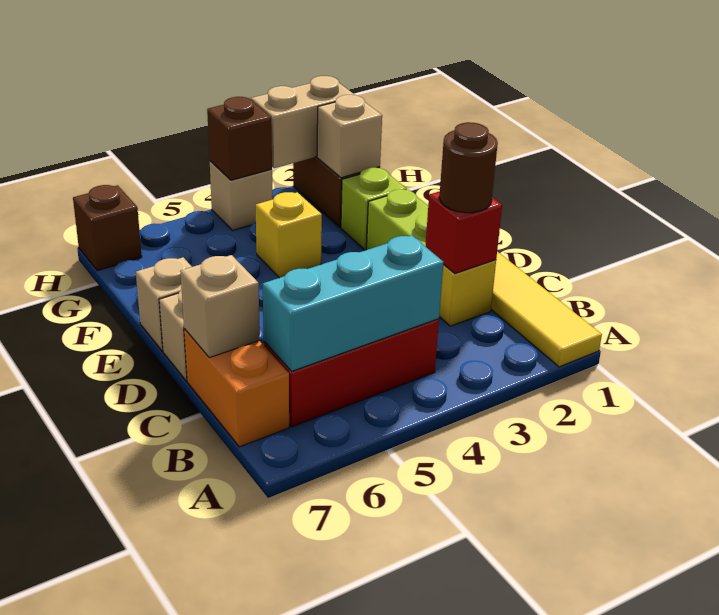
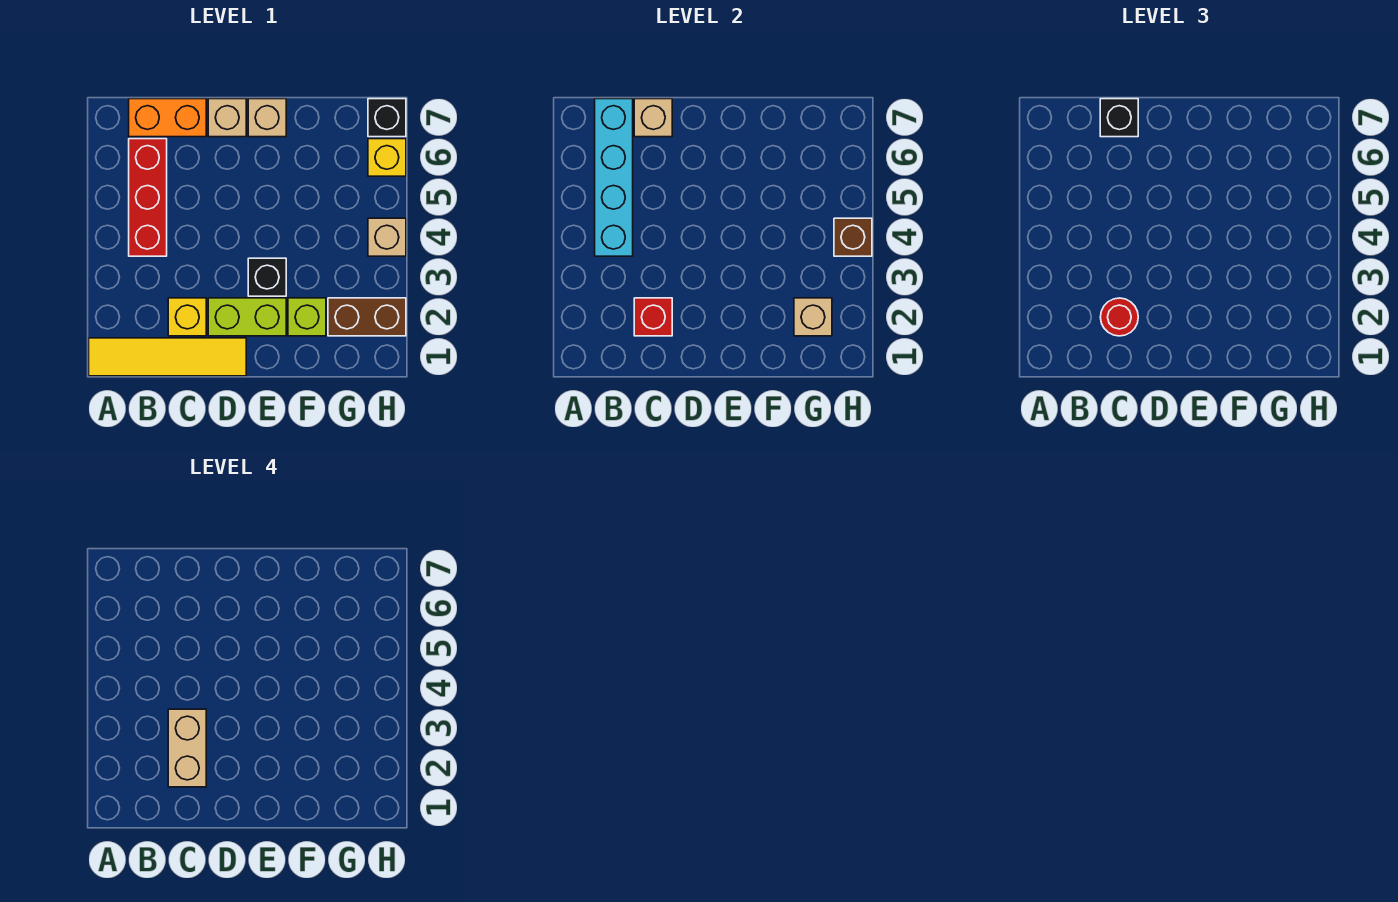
cyan 1x3 brick [263,236,444,371] -> cyan 1x4 brick [595,99,633,256]
brown 1x1 round brick [439,122,498,213] -> red 1x1 round brick [1100,298,1138,336]
none -> black 1x1 brick [1100,99,1138,137]
none -> black 1x1 brick [248,258,286,296]
yellow 1x1 brick [255,192,322,278] -> yellow 1x1 brick moved to [368,139,406,176]
tan 1x2 brick [251,76,355,168] -> tan 1x2 brick moved to [168,709,206,787]
brown 1x1 brick [73,185,142,271] -> black 1x1 brick [368,99,406,137]

